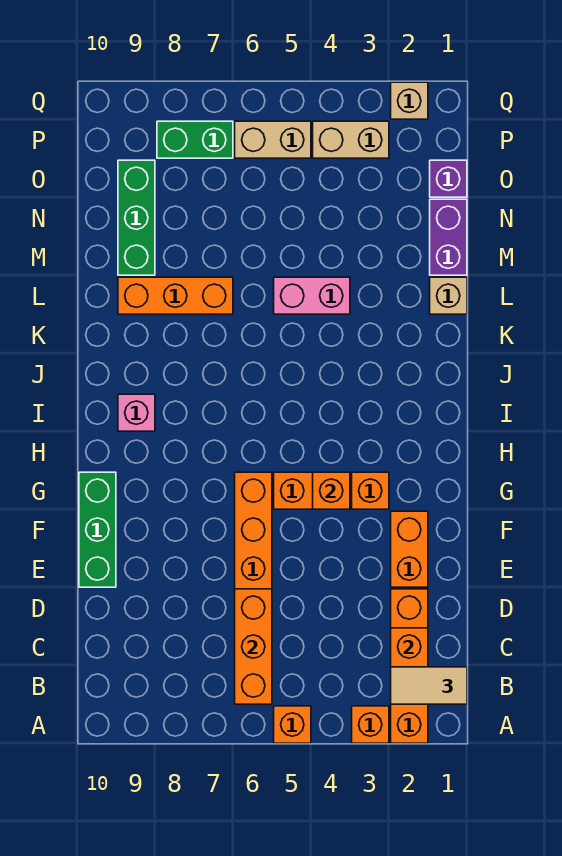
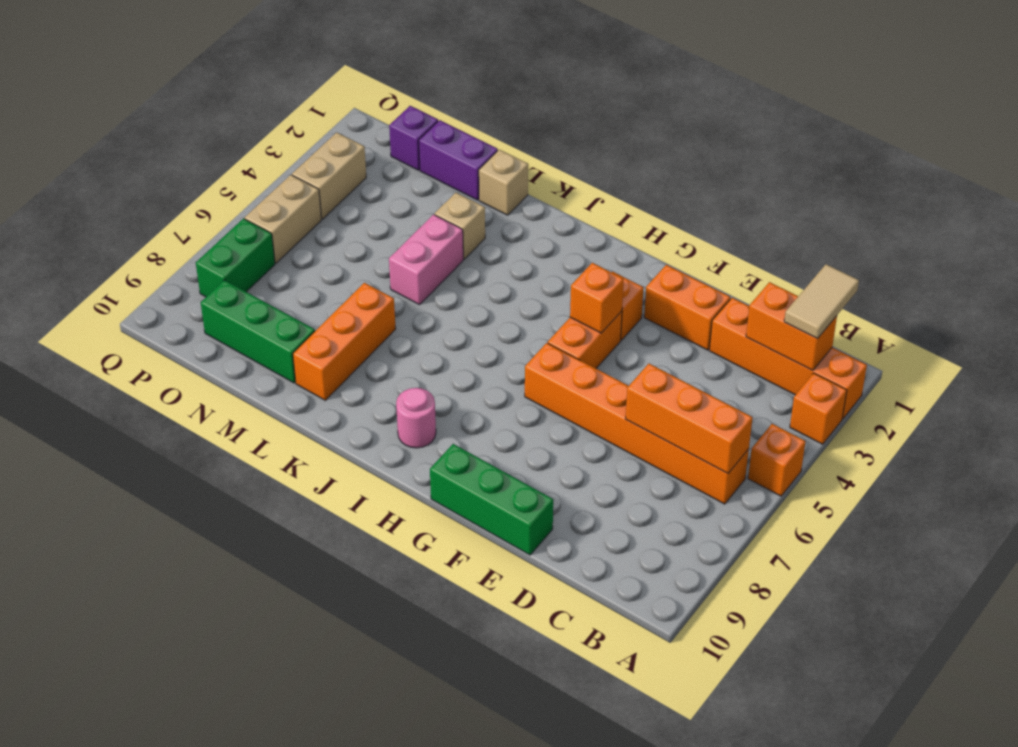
pink 1x1 brick [118,394,155,431] -> pink 1x1 round brick [396,388,436,448]
tan 1x1 brick [391,82,428,119] -> tan 1x1 brick moved to [435,193,485,259]

